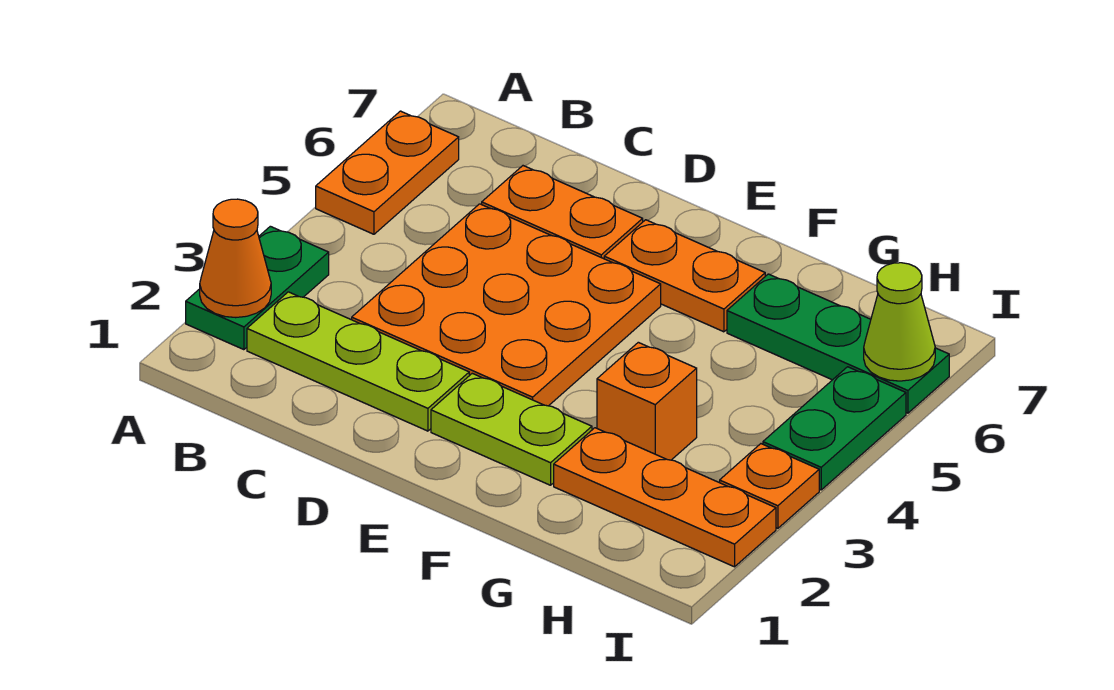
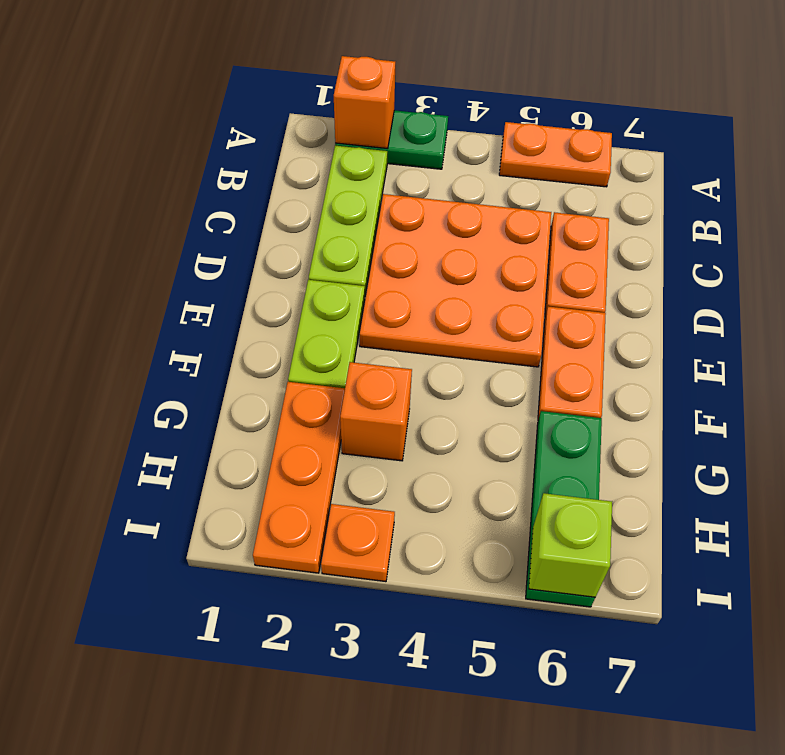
orange 1x1 cone [200,199,271,318] -> orange 1x1 brick [334,56,395,149]
green 1x2 plate [763,367,906,490] -> none
lime 1x1 cone [864,263,935,381] -> lime 1x1 brick [529,493,612,597]

